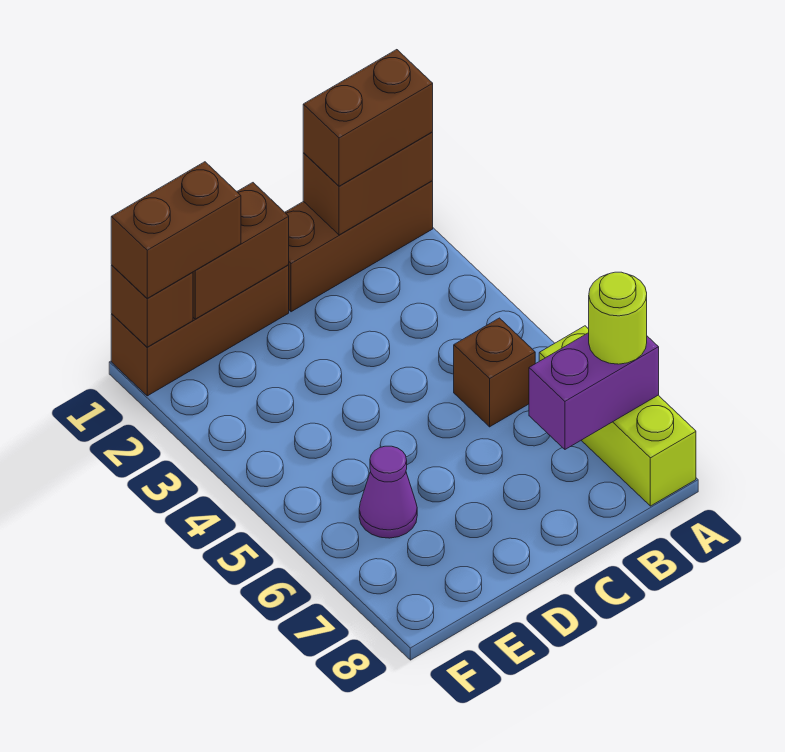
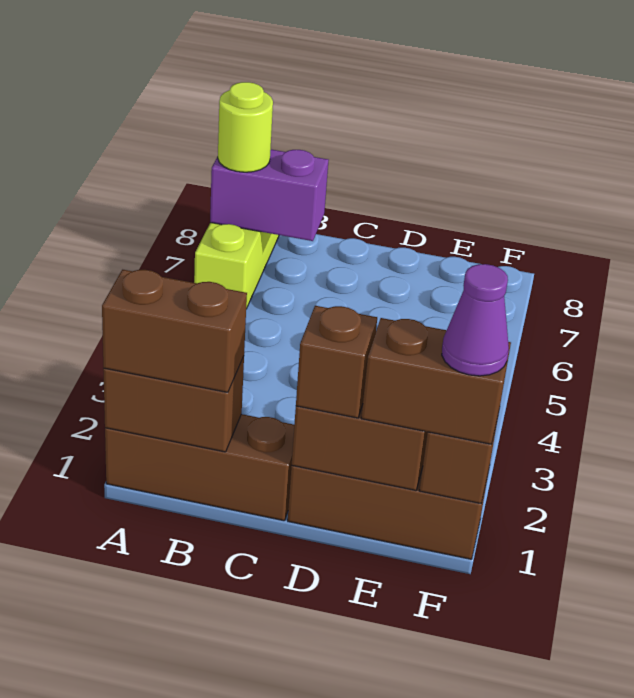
brown 1x1 brick [454,318,535,427] -> brown 1x1 brick moved to [296,306,377,418]
purple 1x1 cone [359,446,417,538] -> purple 1x1 cone moved to [442,264,509,376]

